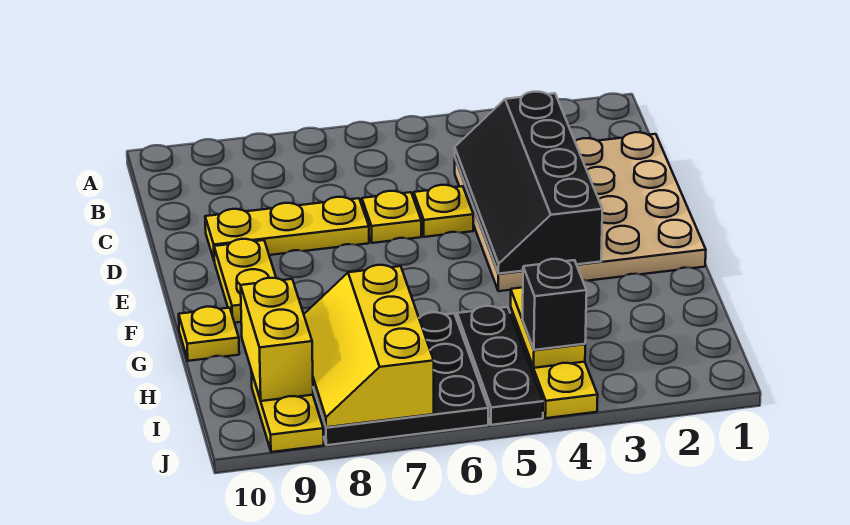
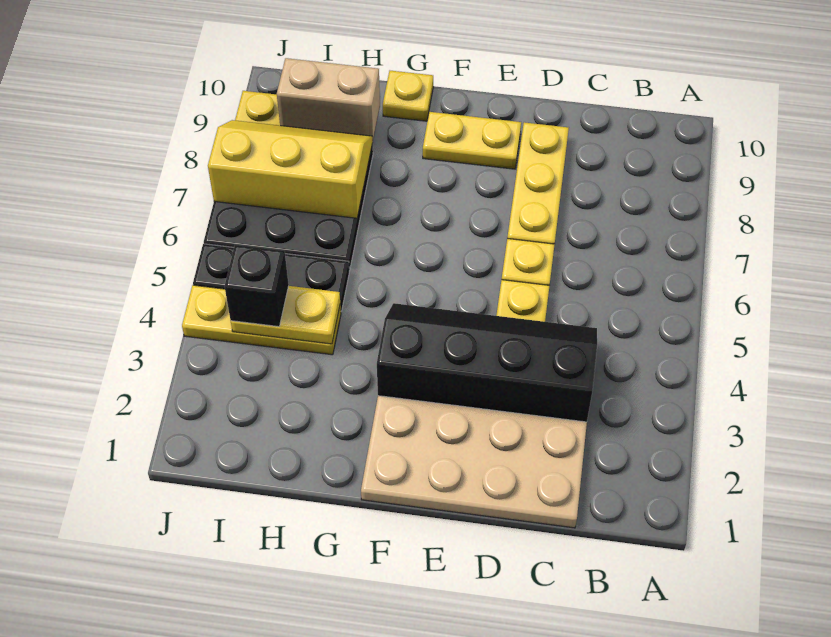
yellow 1x2 brick [241,278,313,401] -> tan 1x2 brick [277,58,380,141]

